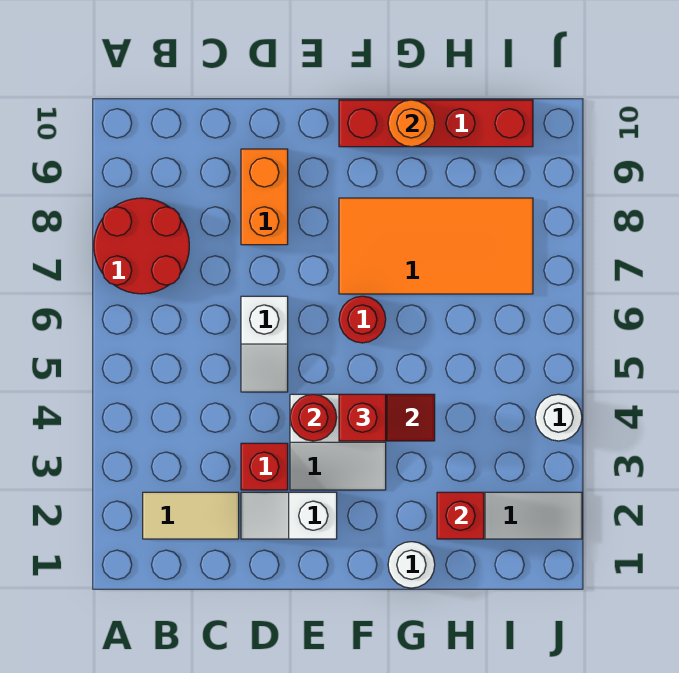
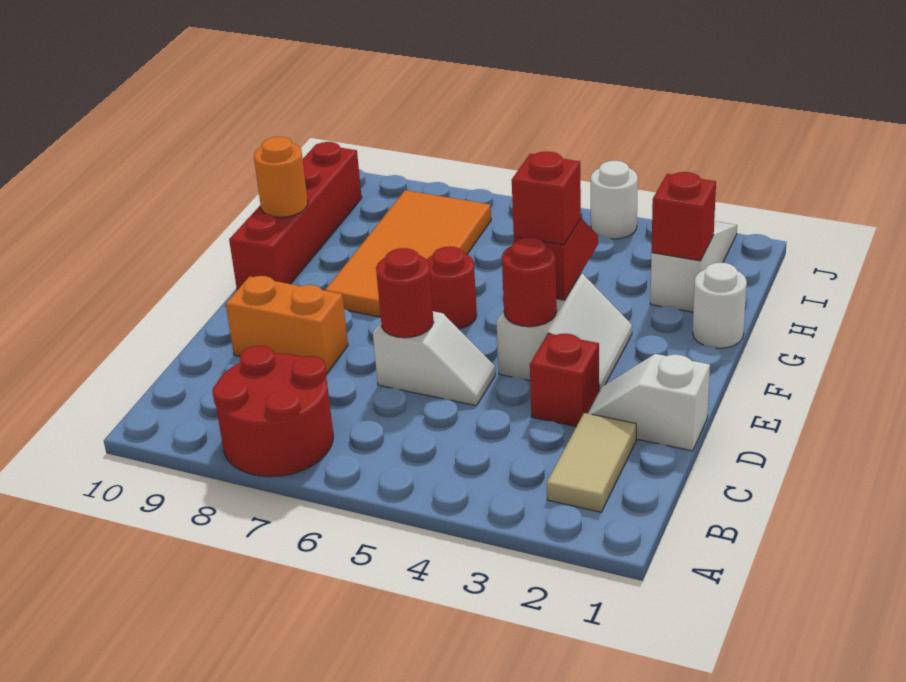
white 1x2 slope [241,492,337,539] -> white 1x2 slope turned to [588,354,710,451]
none -> red 1x1 round brick [376,248,433,338]

